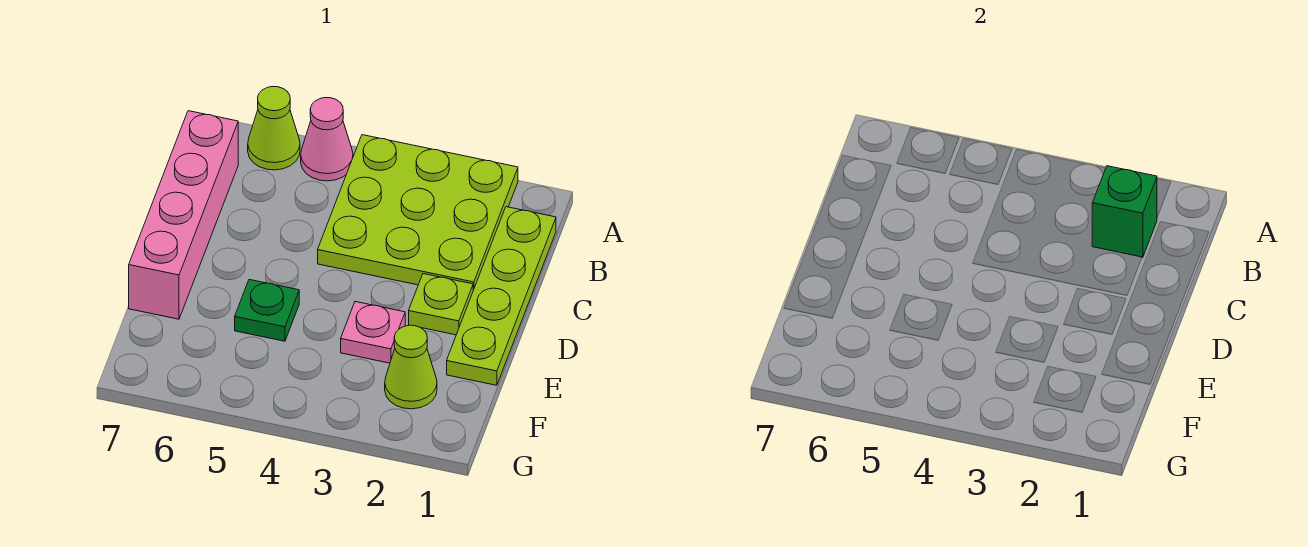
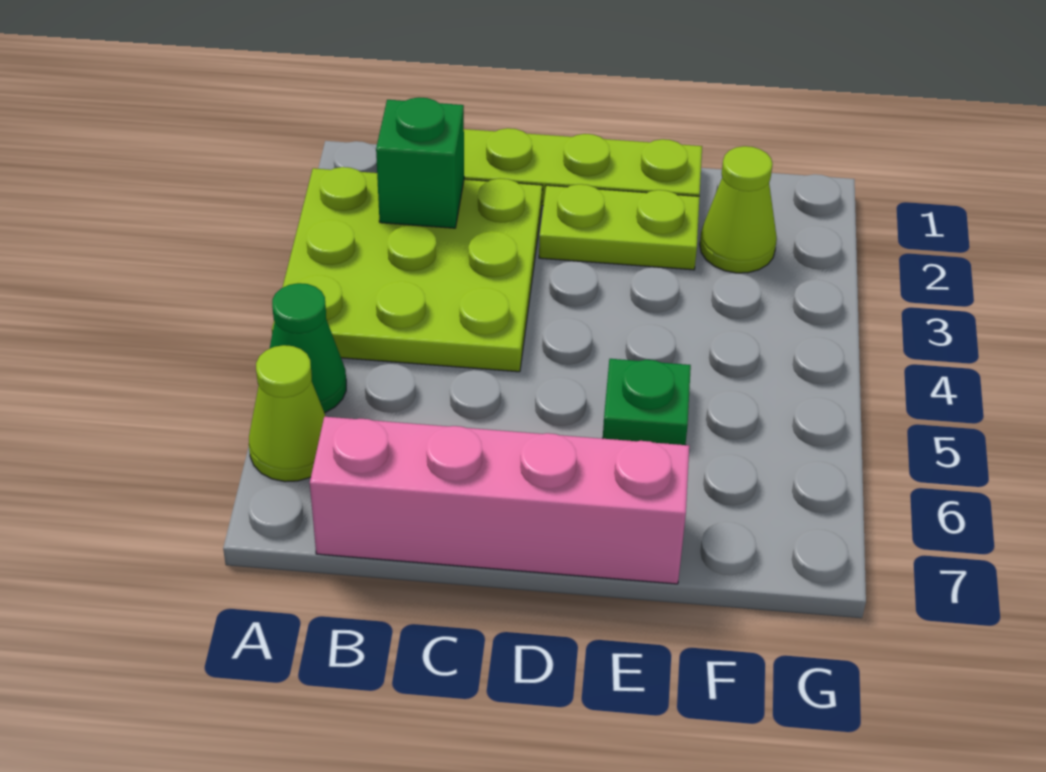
pink 1x1 cone [301,98,353,181] -> green 1x1 cone [270,283,346,413]
lime 1x1 plate [409,274,473,335] -> lime 1x2 plate [539,184,700,270]
pink 1x1 plate [341,302,405,363] -> none

